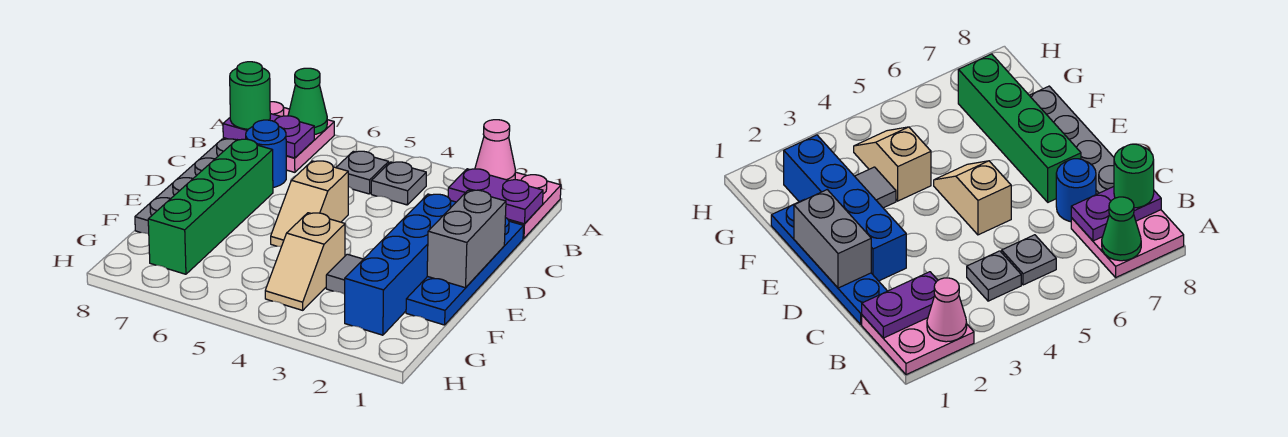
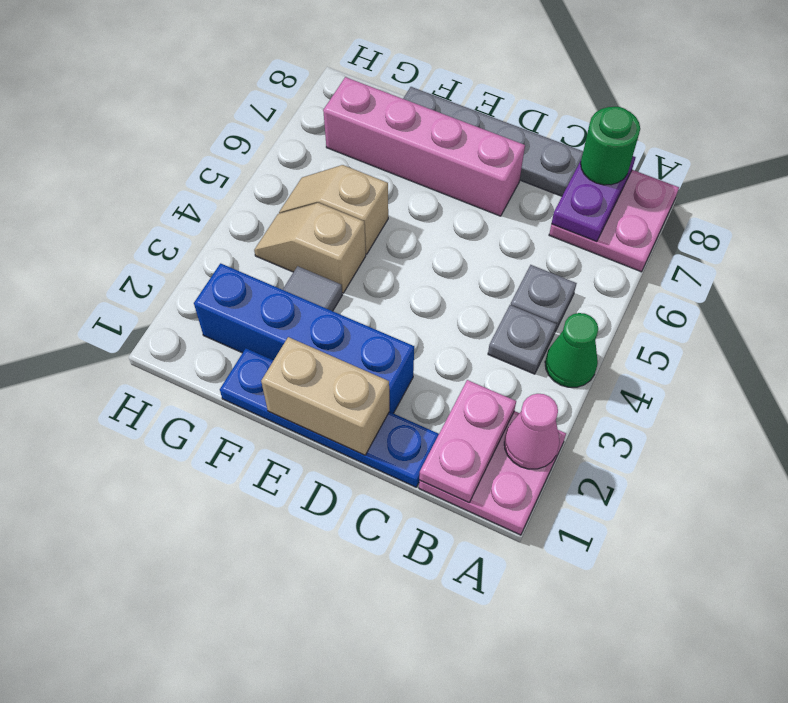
green 1x1 cone [288,68,327,135] -> green 1x1 cone moved to [545,313,598,387]
purple 1x2 plate [448,169,543,224] -> pink 1x2 plate [419,380,516,503]
blue 1x1 round brick [246,120,286,187] -> none
grey 1x2 brick [427,190,506,288] -> tan 1x2 brick [261,337,389,455]
tan 1x2 slope [271,161,348,247] -> tan 1x2 slope moved to [279,165,388,254]
green 1x4 brick [148,139,273,274] -> pink 1x4 brick [323,77,525,216]

